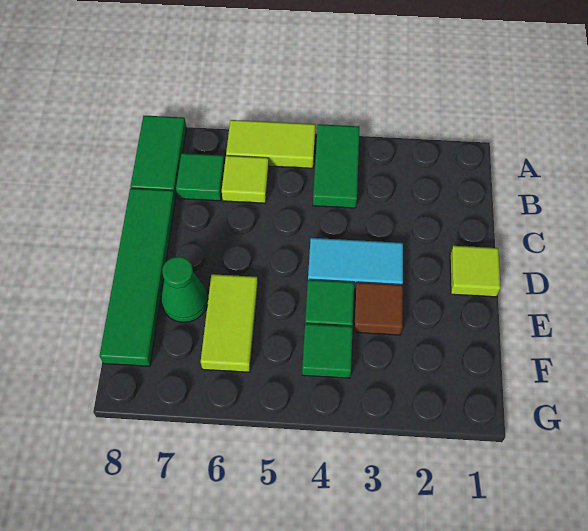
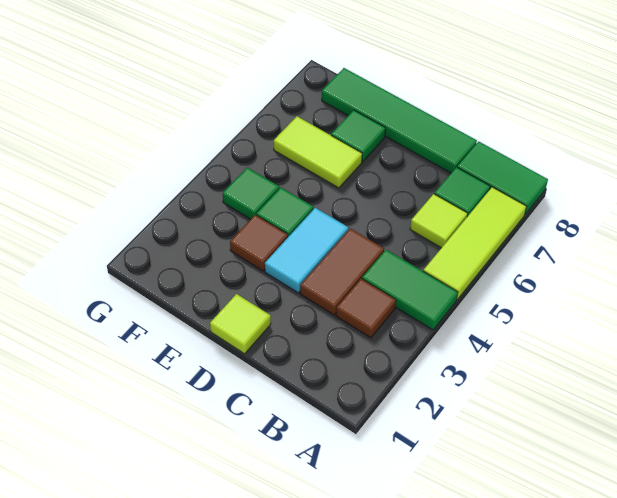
lime 1x2 tile [226,120,316,168] -> lime 1x3 tile [423,187,526,300]
none -> brown 1x1 tile [336,279,396,338]
none -> brown 1x2 tile [300,228,384,315]
green 1x1 cone [161,257,208,322] -> green 1x1 tile [331,110,386,162]

